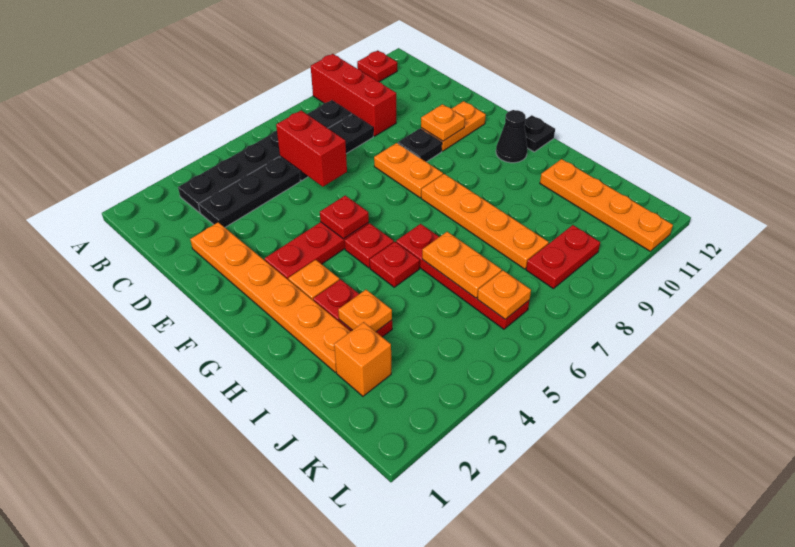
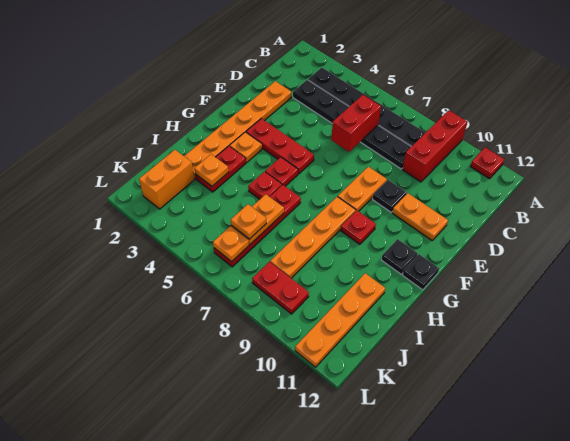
orange 1x1 plate [421,104,465,141] -> orange 1x1 plate moved to [231,204,266,239]
red 1x1 plate [320,195,369,239] -> red 1x1 plate moved to [341,211,376,244]
black 1x1 cone [496,110,527,163] -> black 1x1 plate [381,239,418,274]
orange 1x1 brick [334,322,391,396] -> orange 1x2 brick [139,150,195,209]

